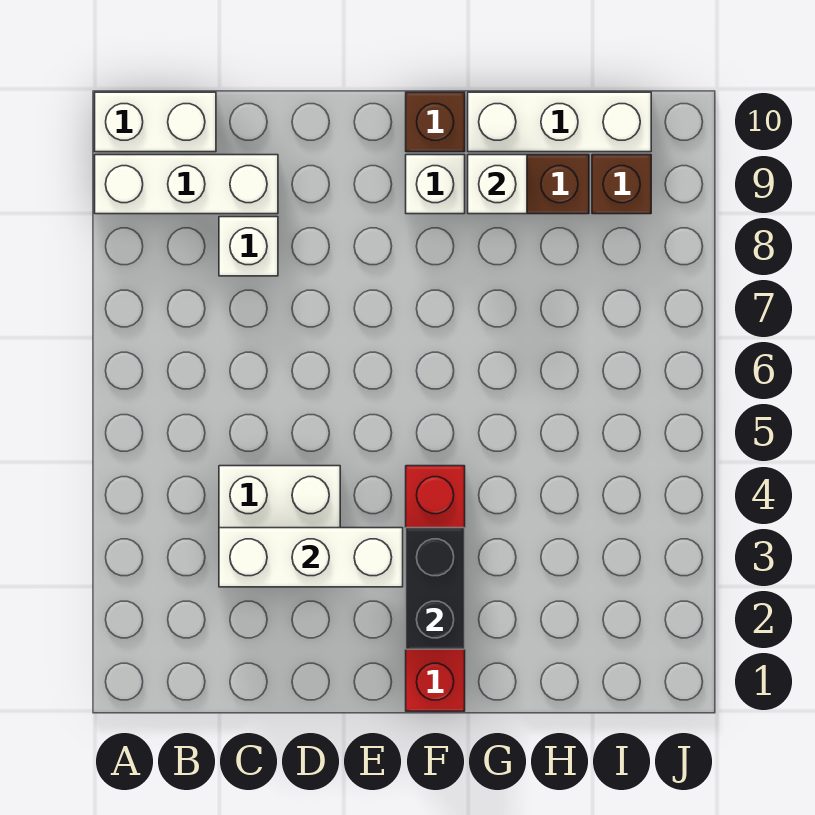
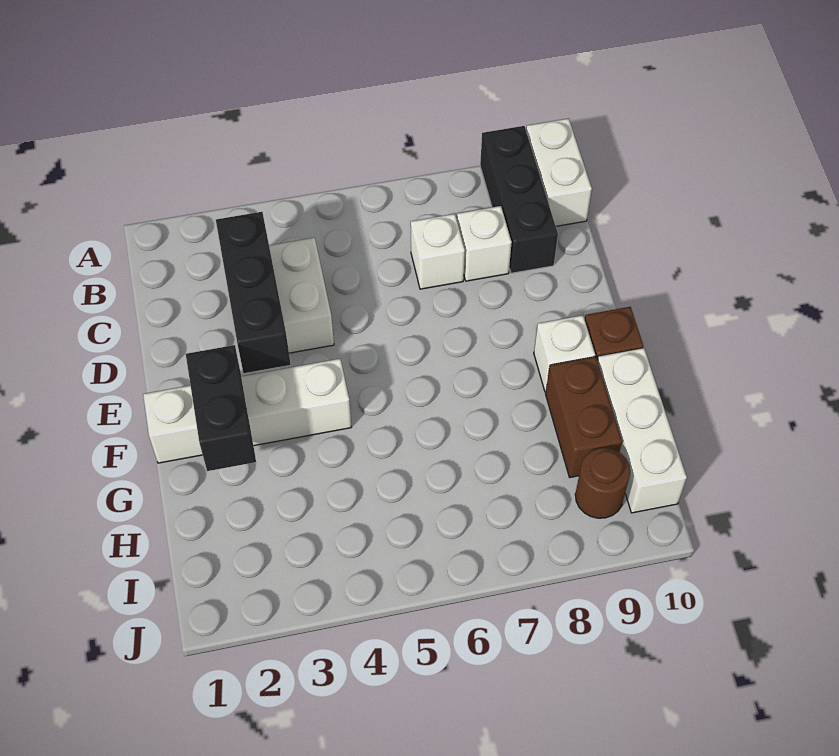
white 1x3 brick [95,155,278,214] -> black 1x3 brick [480,126,558,273]
white 1x3 brick [219,528,403,587] -> black 1x3 brick [216,212,291,373]
red 1x4 brick [406,466,465,711] -> white 1x4 brick [143,359,352,463]
black 1x2 brick [406,528,465,649] -> black 1x2 brick turned to [186,345,256,471]
white 1x1 brick [468,155,527,214] -> white 1x1 brick moved to [411,214,465,289]
brown 1x1 brick [592,155,651,214] -> brown 1x1 round brick [575,448,630,518]

